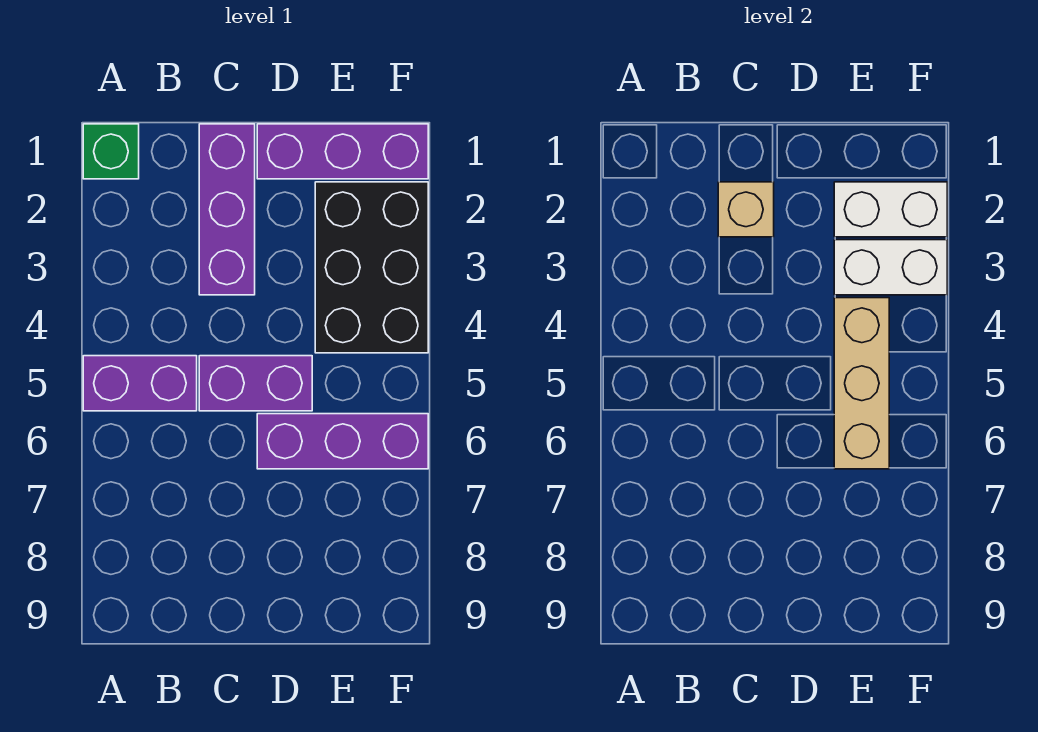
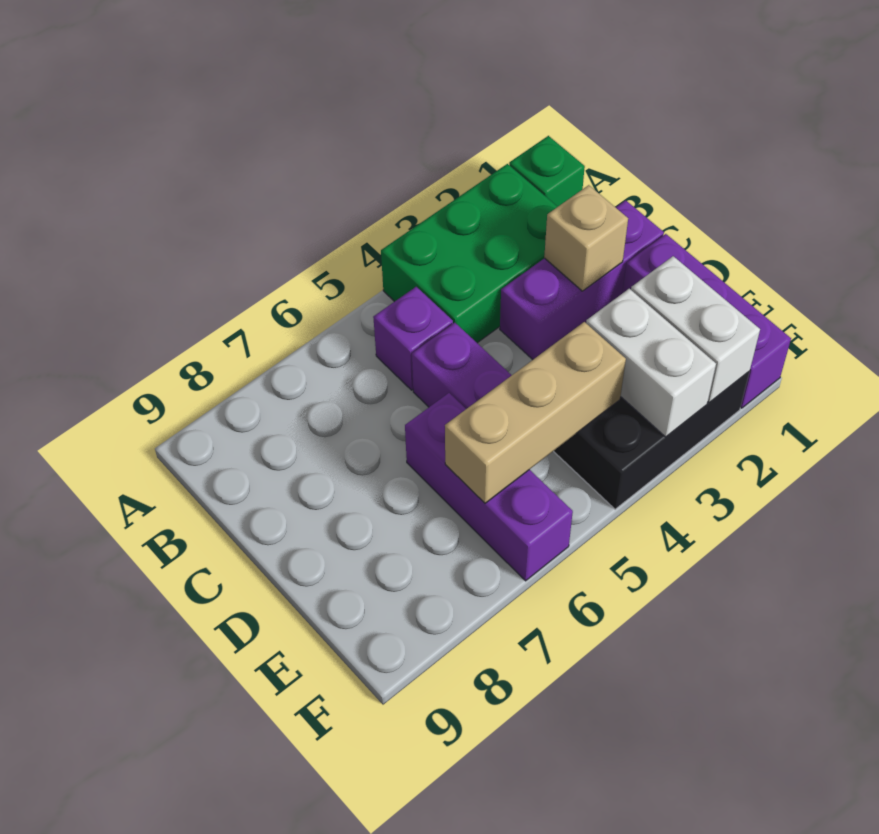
none -> green 2x3 brick [381,164,557,343]
purple 1x2 brick [83,356,197,411] -> purple 1x1 brick [373,287,453,390]

